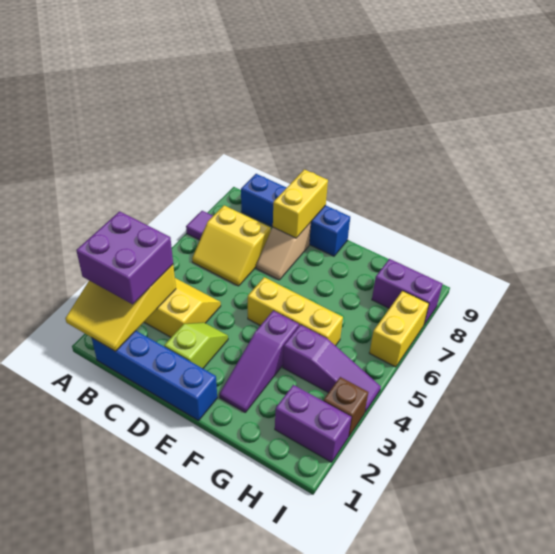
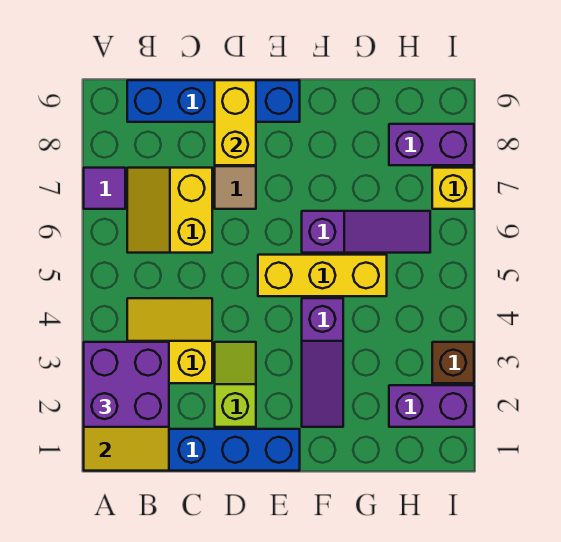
yellow 2x2 slope [192,205,271,286] -> yellow 2x2 slope turned to [127,168,212,253]
purple 1x3 slope [283,325,381,412] -> purple 1x3 slope moved to [302,211,430,253]
yellow 1x2 brick [369,291,429,367] -> yellow 1x1 brick [432,168,474,209]

